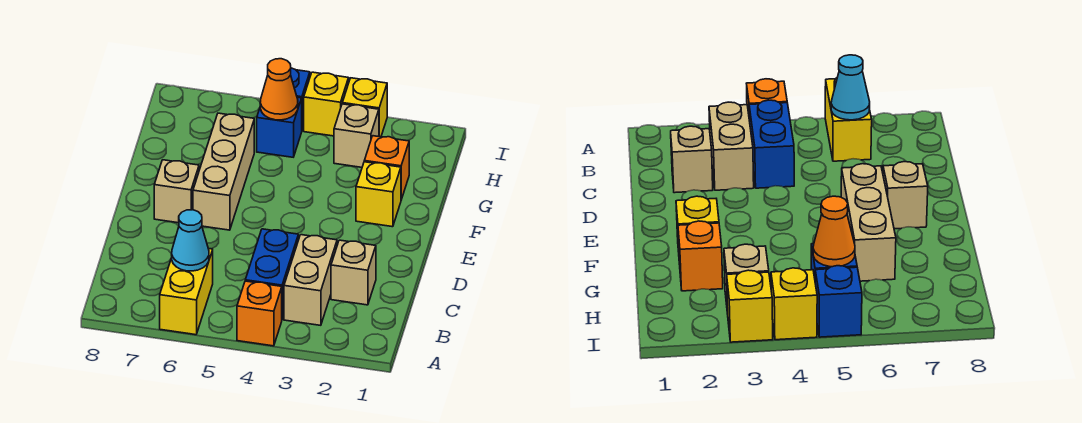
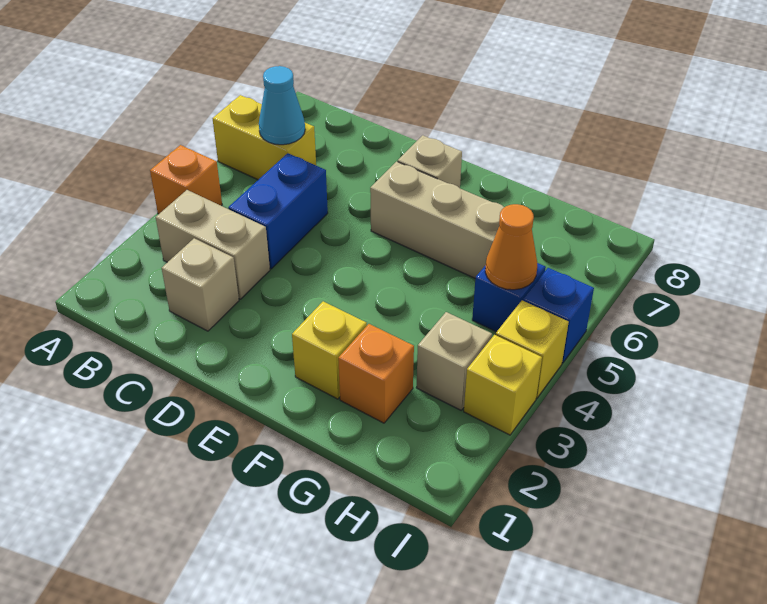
blue 1x2 brick [245,229,298,319] -> blue 1x2 brick turned to [228,153,328,269]

